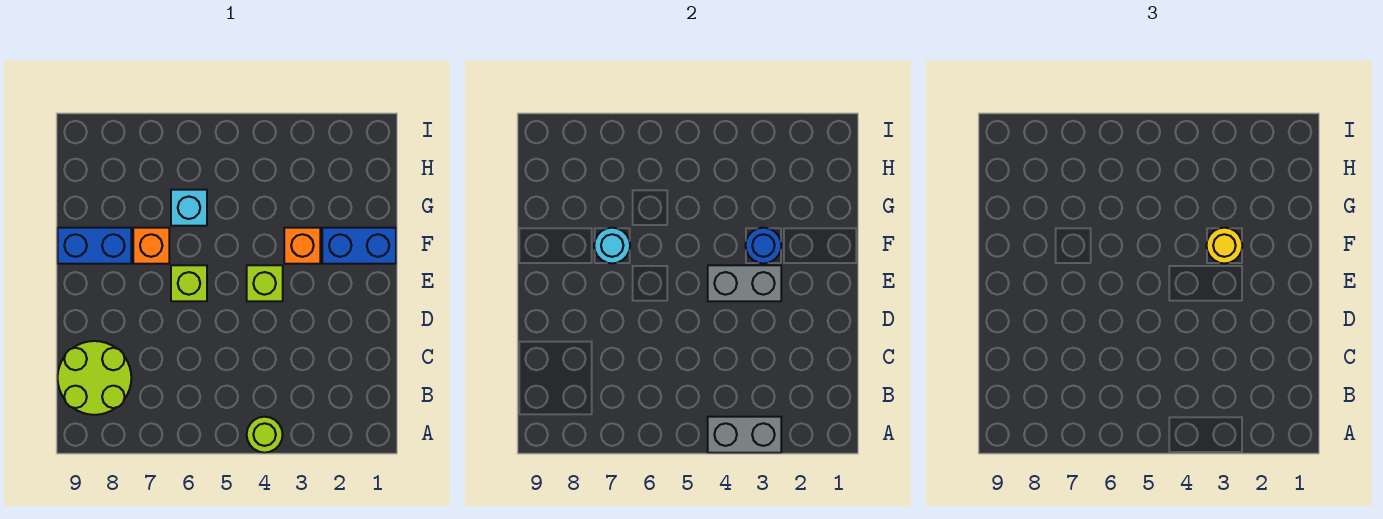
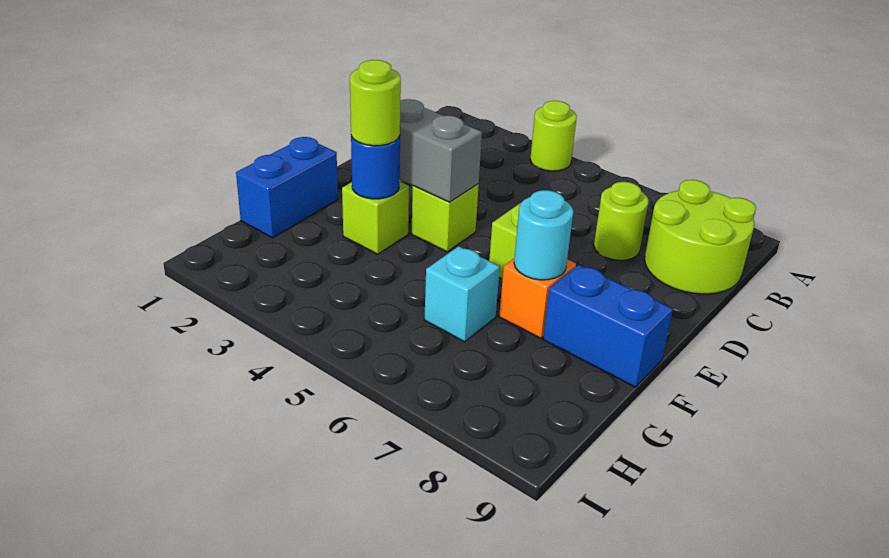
grey 1x2 brick [708,417,781,453] -> none
none -> lime 1x1 round brick [594,182,648,260]
blue 1x2 brick [322,228,396,264] -> blue 1x2 brick turned to [236,137,338,238]
orange 1x1 brick [284,228,320,264] -> lime 1x1 brick [342,181,409,254]
yellow 1x1 round brick [1206,228,1242,264] -> lime 1x1 round brick [350,60,401,146]

